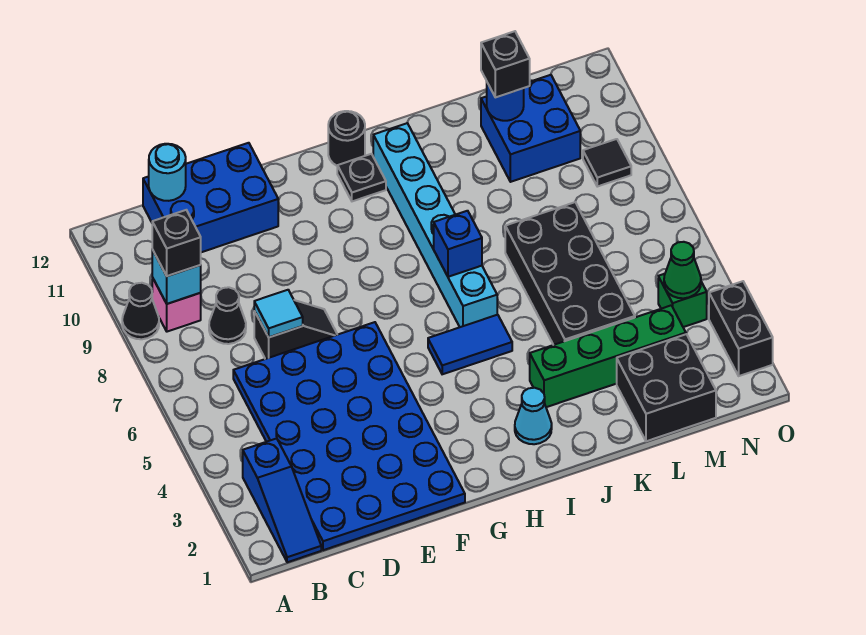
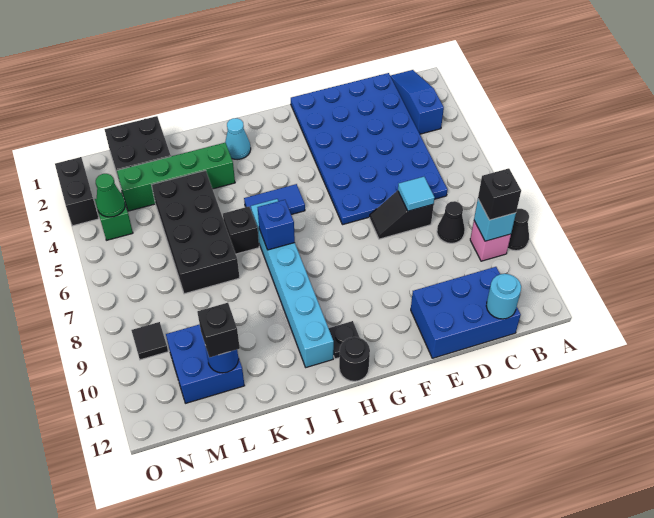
none -> black 1x1 brick [223,207,259,254]

